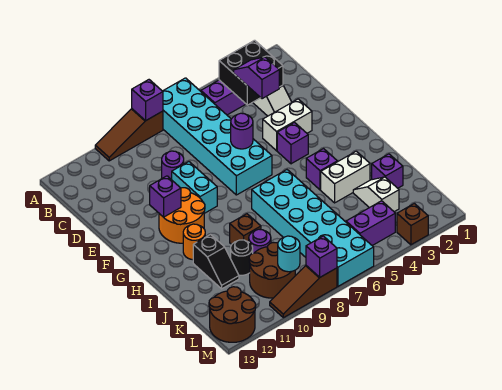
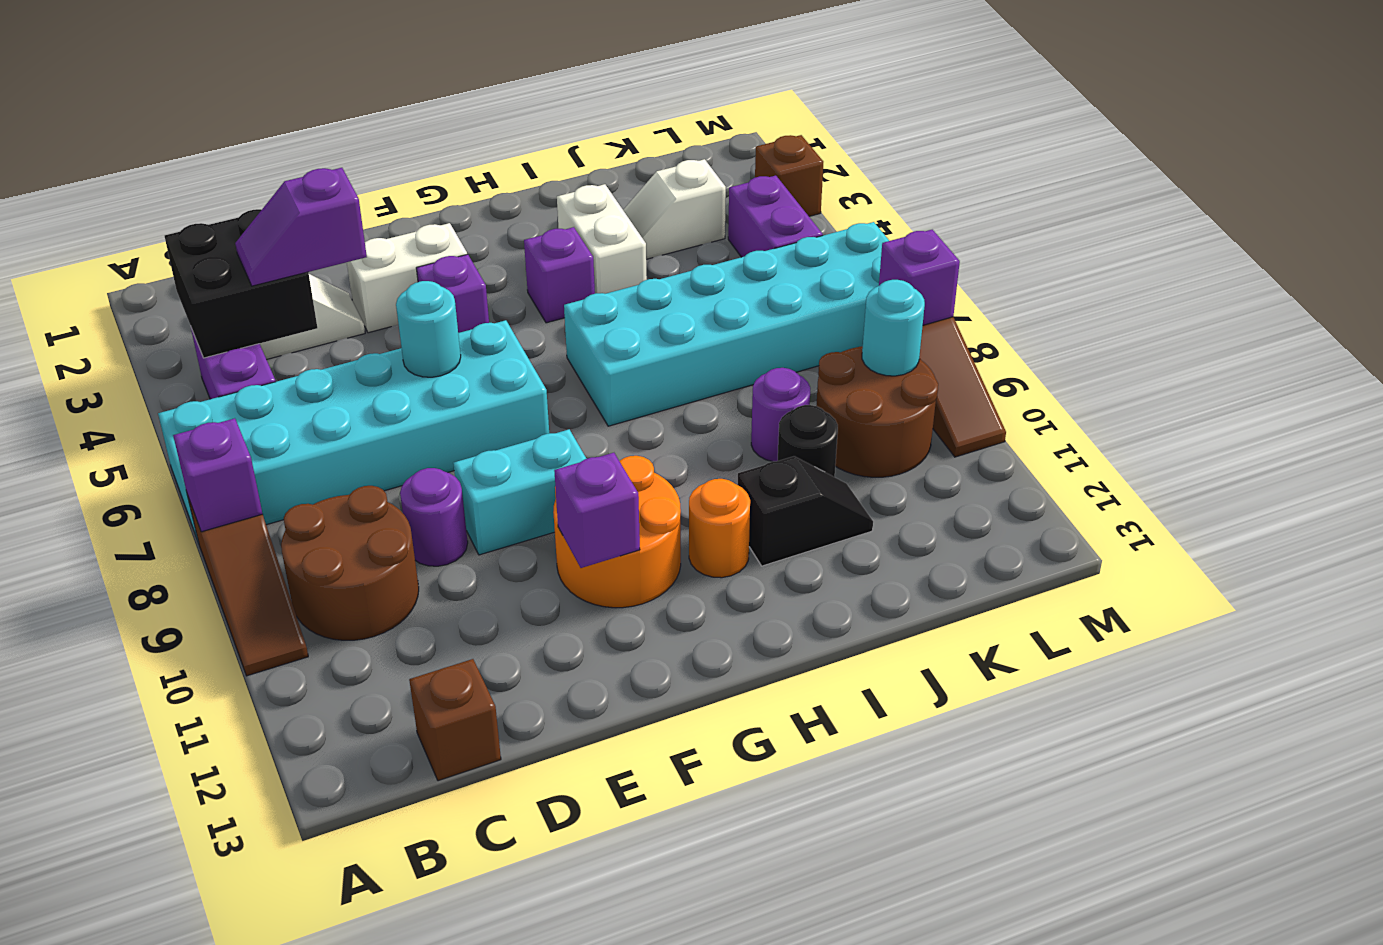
white 1x2 brick [263,99,312,151] -> white 1x2 brick turned to [347,223,467,333]
purple 1x1 round brick [231,113,253,149] -> cyan 1x1 round brick [396,281,461,377]
brown 1x1 brick [230,214,261,244] -> brown 1x1 brick moved to [409,659,501,781]
purple 1x1 brick [372,154,403,188] -> none
brown 2x2 round brick [209,287,256,342] -> brown 2x2 round brick moved to [281,486,419,640]

